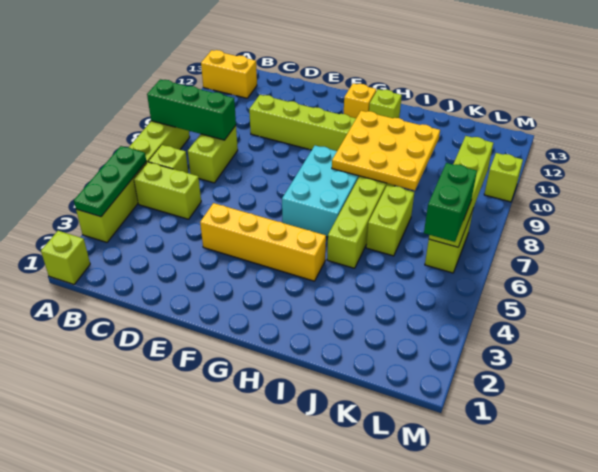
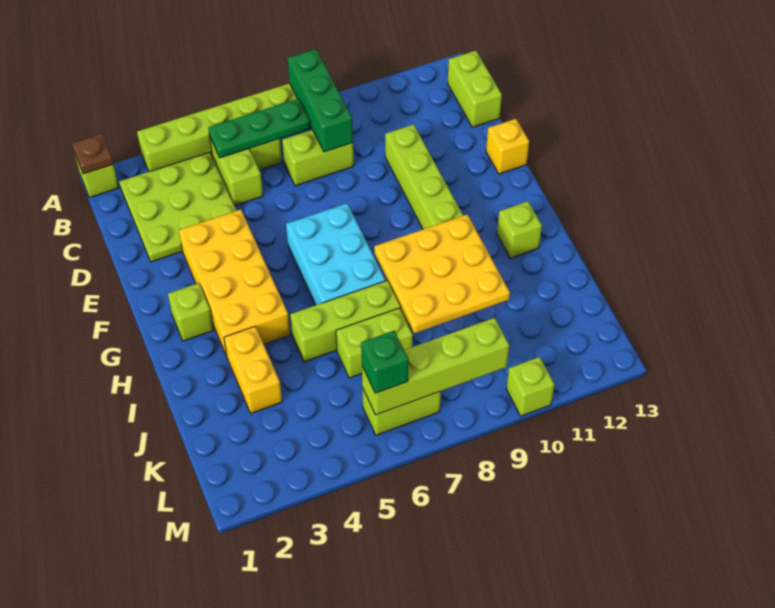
none -> brown 1x1 plate [72,134,113,174]
green 1x3 plate [74,146,146,217] -> green 1x3 plate moved to [208,99,311,158]
yellow 1x2 brick [201,50,257,98] -> yellow 1x2 brick moved to [224,326,282,413]
none -> lime 3x3 plate [119,152,237,262]
none -> lime 1x2 brick [448,51,502,127]
yellow 1x4 brick [200,203,326,281] -> yellow 2x4 brick [179,210,290,356]
none -> lime 1x1 brick [168,283,214,341]
cyan 2x3 brick [282,146,359,237] -> cyan 2x3 brick turned to [286,203,385,305]
yellow 1x1 brick [344,83,376,118] -> yellow 1x1 brick moved to [486,119,529,174]
green 1x2 brick [424,163,477,242] -> green 1x1 brick [361,331,408,393]

